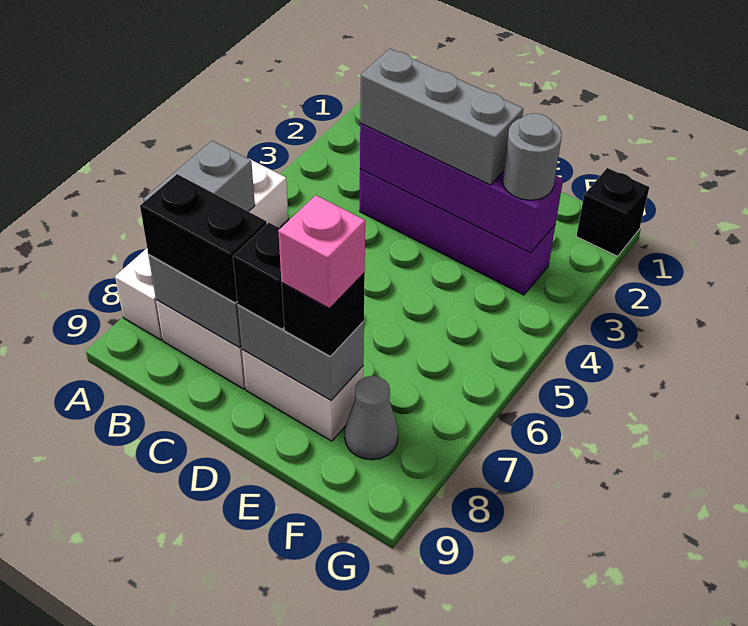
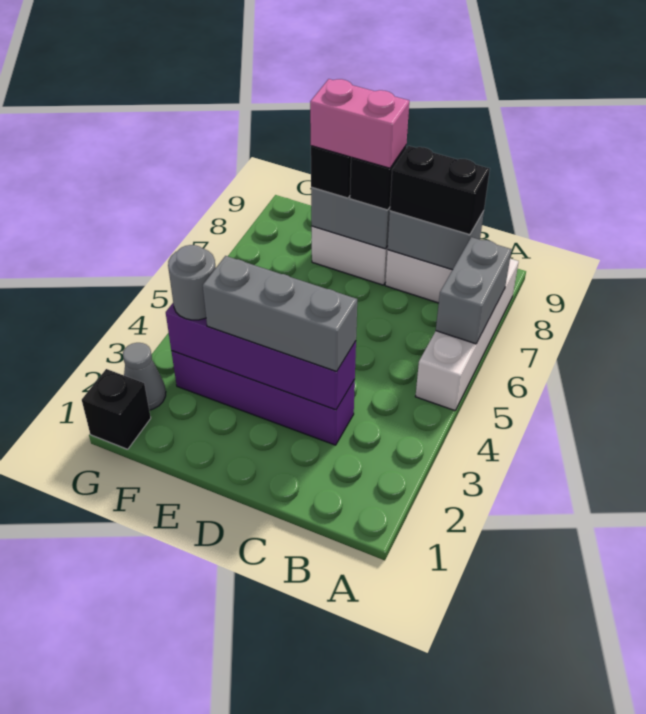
pink 1x1 brick [278,195,365,308] -> pink 1x2 brick [310,79,409,168]
grey 1x1 cone [345,376,398,460] -> grey 1x1 cone moved to [123,343,166,410]

